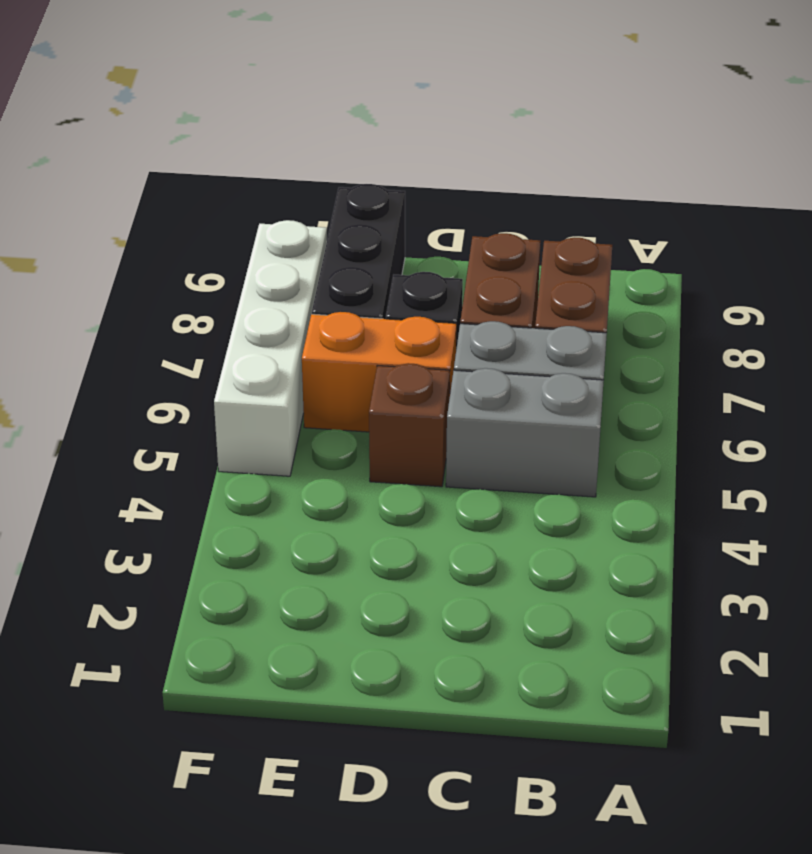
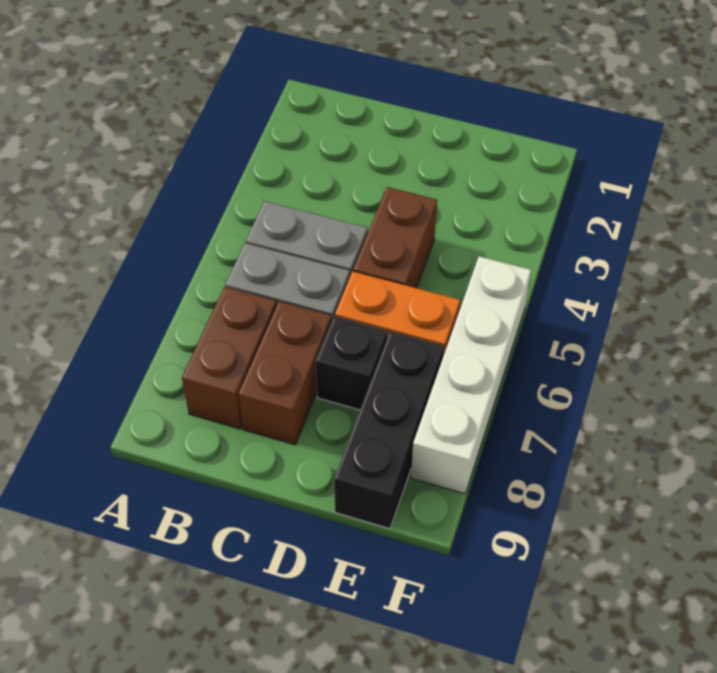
brown 1x1 brick [369,363,450,487] -> brown 1x2 brick [353,187,437,288]

